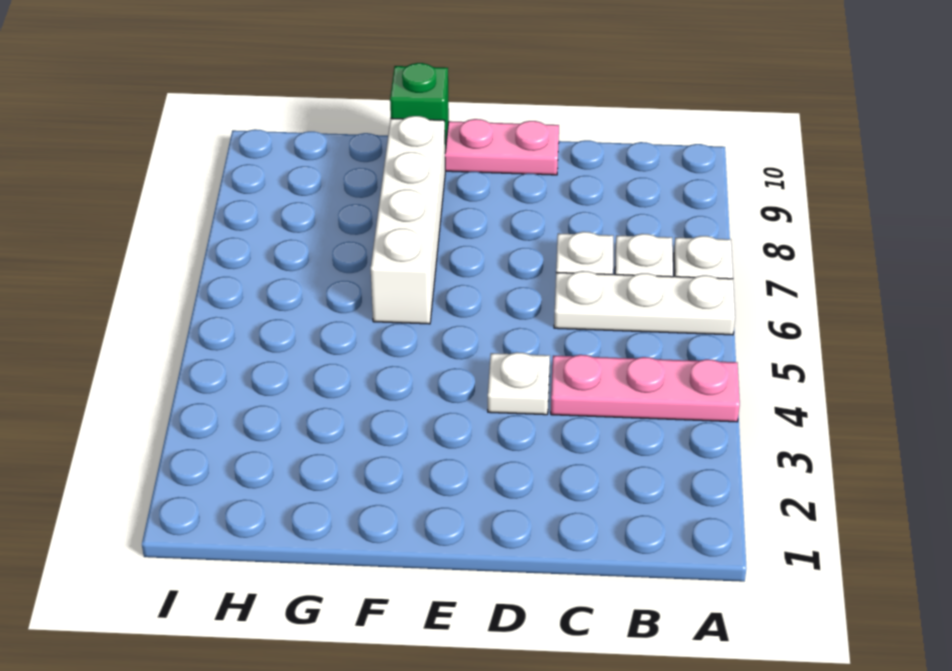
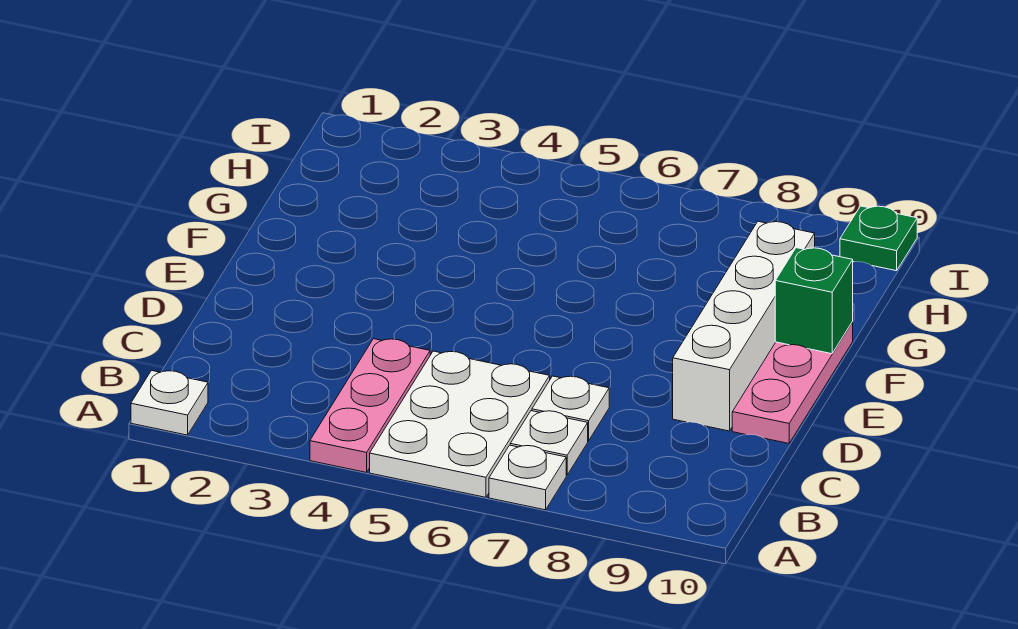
white 1x3 plate [554,271,735,335] -> white 2x3 plate [370,351,550,497]
white 1x1 plate [488,352,550,415] -> white 1x1 plate moved to [131,371,208,435]
white 1x4 brick [371,116,445,324] -> white 1x4 brick turned to [673,221,815,431]
none -> green 1x1 plate [840,206,917,271]

